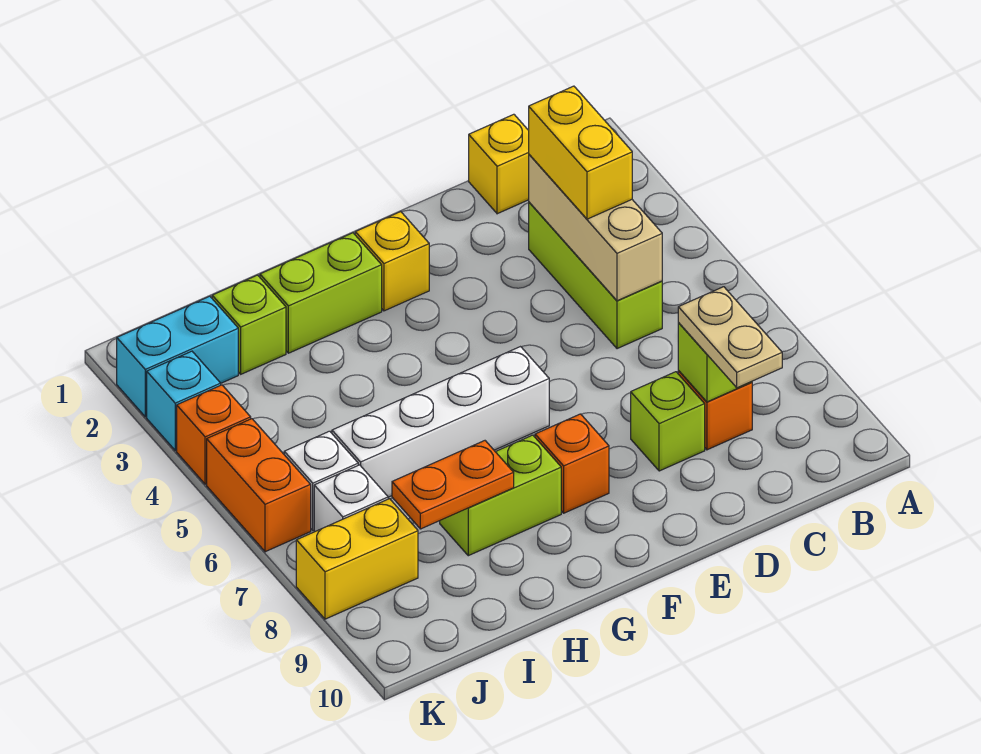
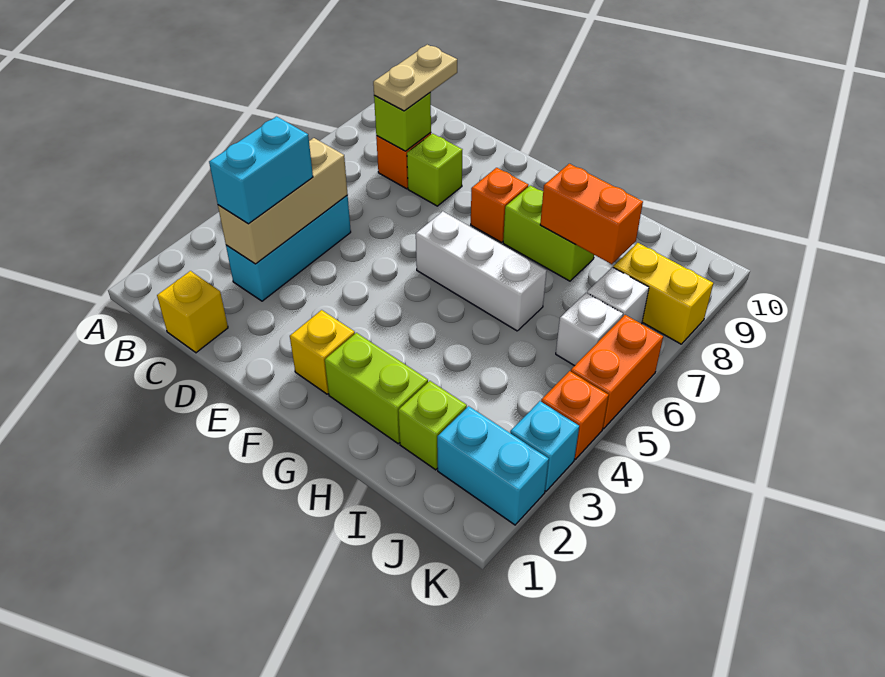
lime 1x3 brick [529,202,662,349] -> cyan 1x3 brick [226,196,351,301]
yellow 1x2 brick [529,86,632,219] -> cyan 1x2 brick [209,117,313,224]
white 1x4 brick [332,347,549,497] -> white 1x3 brick [416,211,547,331]
orange 1x2 plate [392,441,514,529] -> orange 1x2 brick [540,164,643,264]

